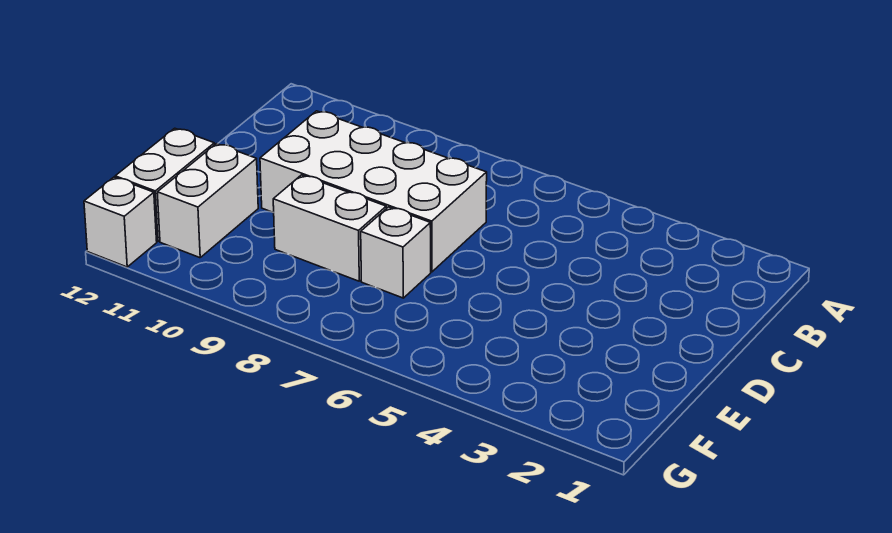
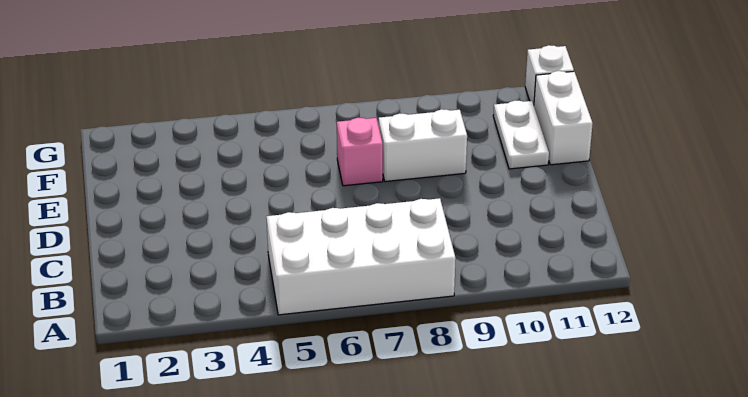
white 2x4 brick [260,111,487,272] -> white 2x4 brick moved to [266,198,456,315]
white 1x1 brick [361,207,431,298] -> pink 1x1 brick [337,118,383,186]
white 1x2 brick [157,144,258,258] -> white 1x2 plate [493,101,549,169]

